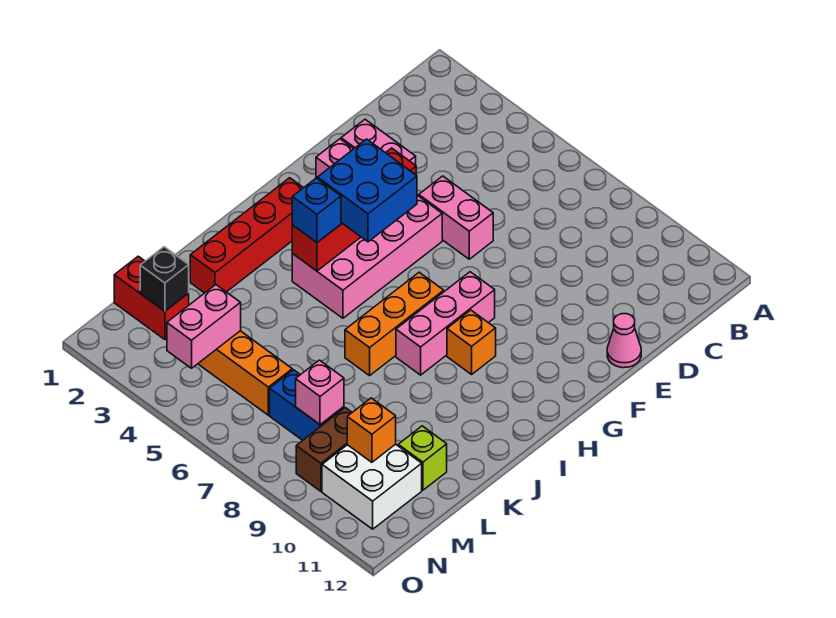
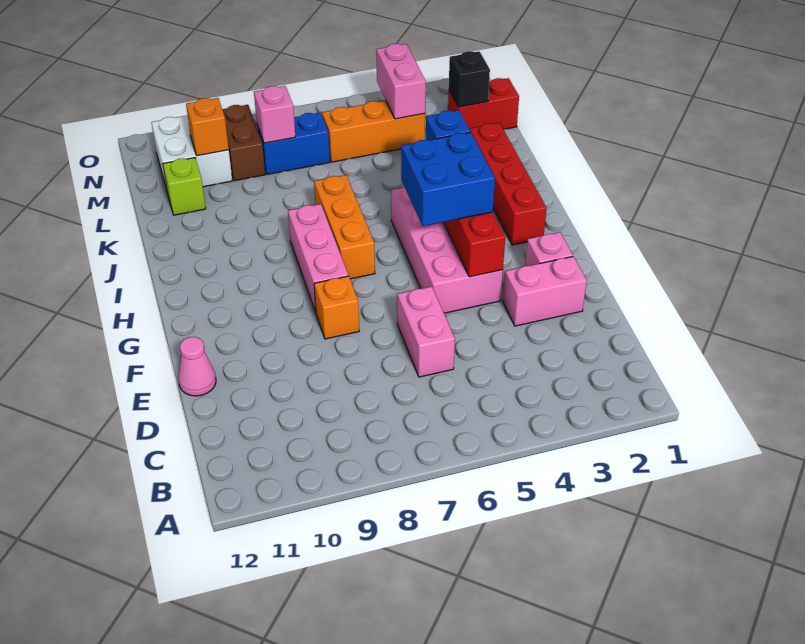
pink 1x2 brick [419,176,493,259] -> pink 1x2 brick turned to [397,286,455,377]
orange 1x1 brick [447,310,496,374] -> orange 1x1 brick moved to [314,276,359,339]

